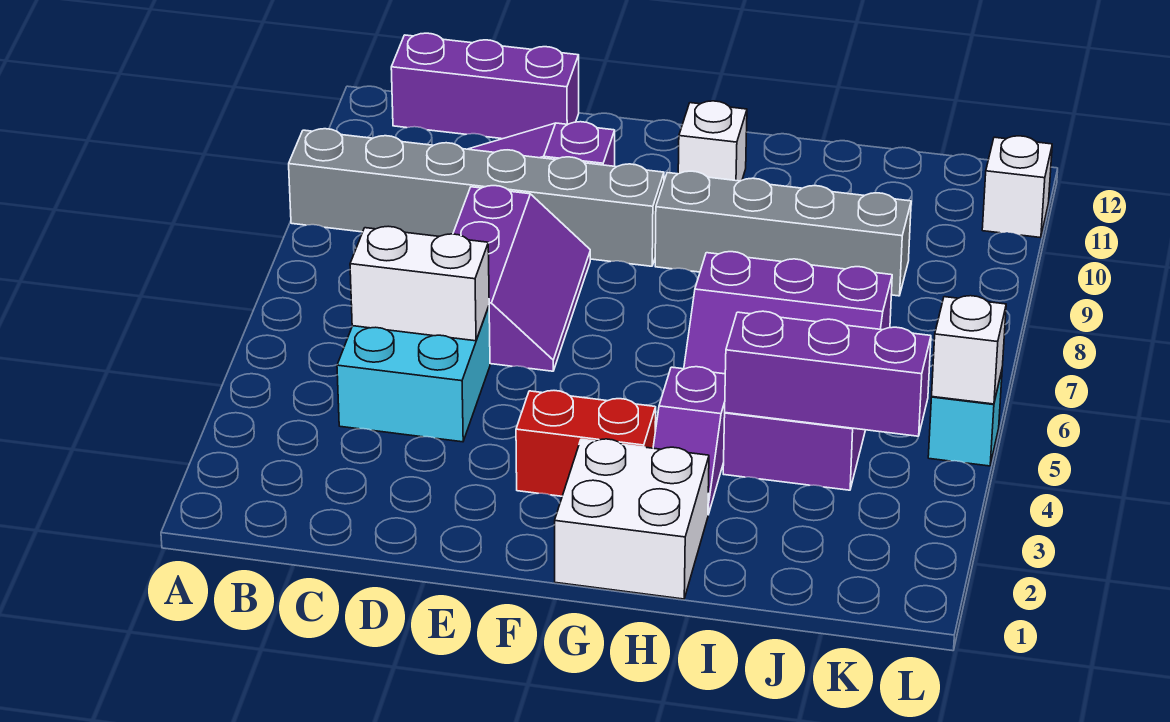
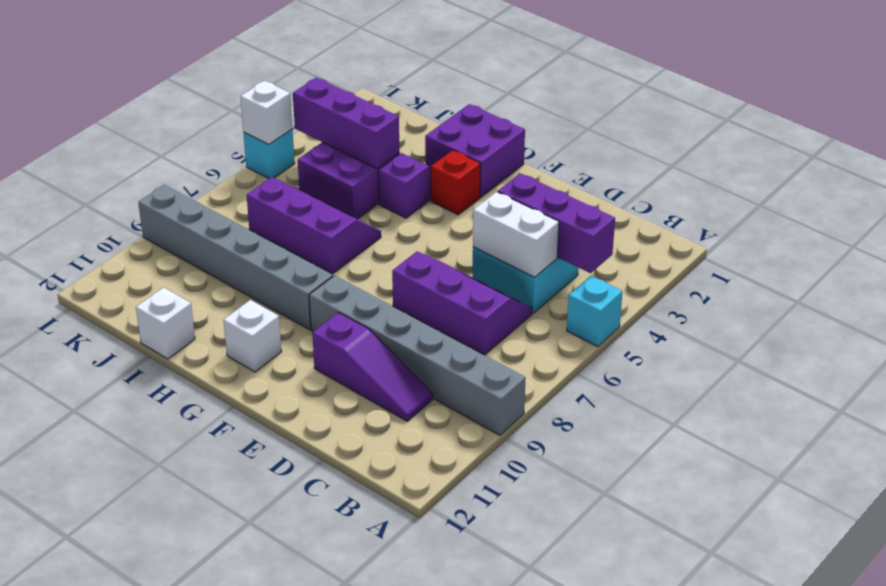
none -> cyan 1x1 brick [567,276,623,347]
purple 1x3 brick [391,33,579,139] -> purple 1x3 brick moved to [498,173,615,273]
purple 2x3 slope [453,186,590,371] -> purple 2x3 slope turned to [392,252,532,355]
red 1x2 brick [516,391,656,496] -> red 1x1 brick [431,150,481,215]
white 2x2 brick [555,439,709,599] -> purple 2x2 brick [425,104,525,197]
grey 1x4 brick [655,171,911,296] -> grey 1x6 brick [138,185,333,330]
white 1x1 brick [982,136,1052,238] -> white 1x1 brick moved to [136,288,195,359]

